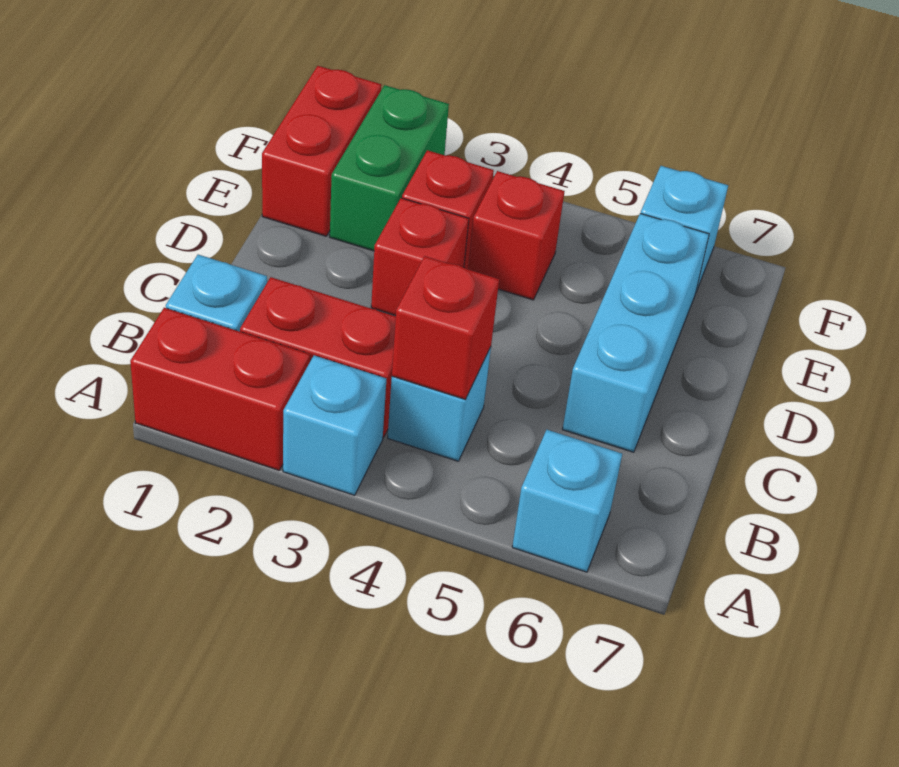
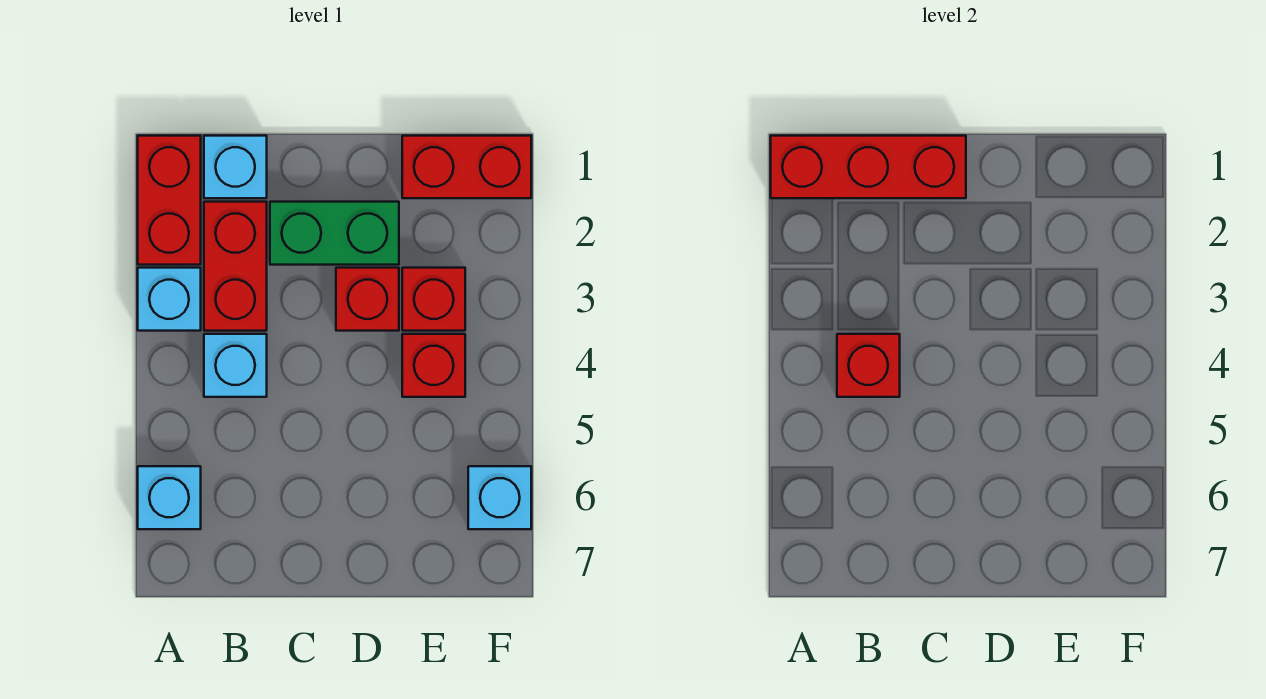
none -> red 1x3 brick [771,136,966,198]
cyan 1x3 brick [562,213,709,452] -> none
green 1x2 brick [330,85,449,251] -> green 1x2 brick moved to [270,202,399,265]

